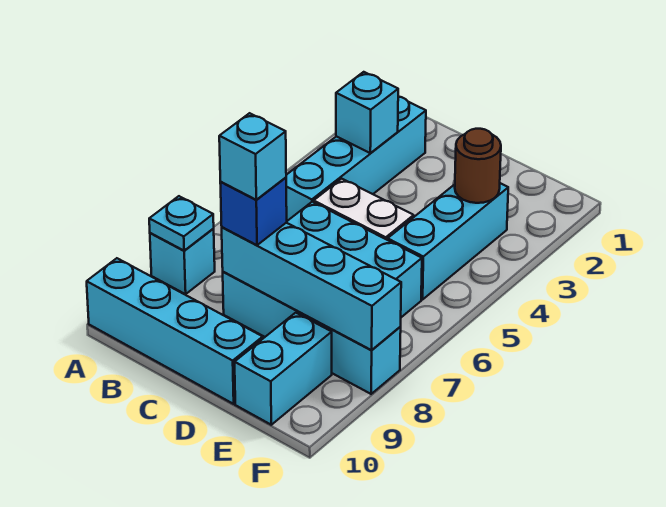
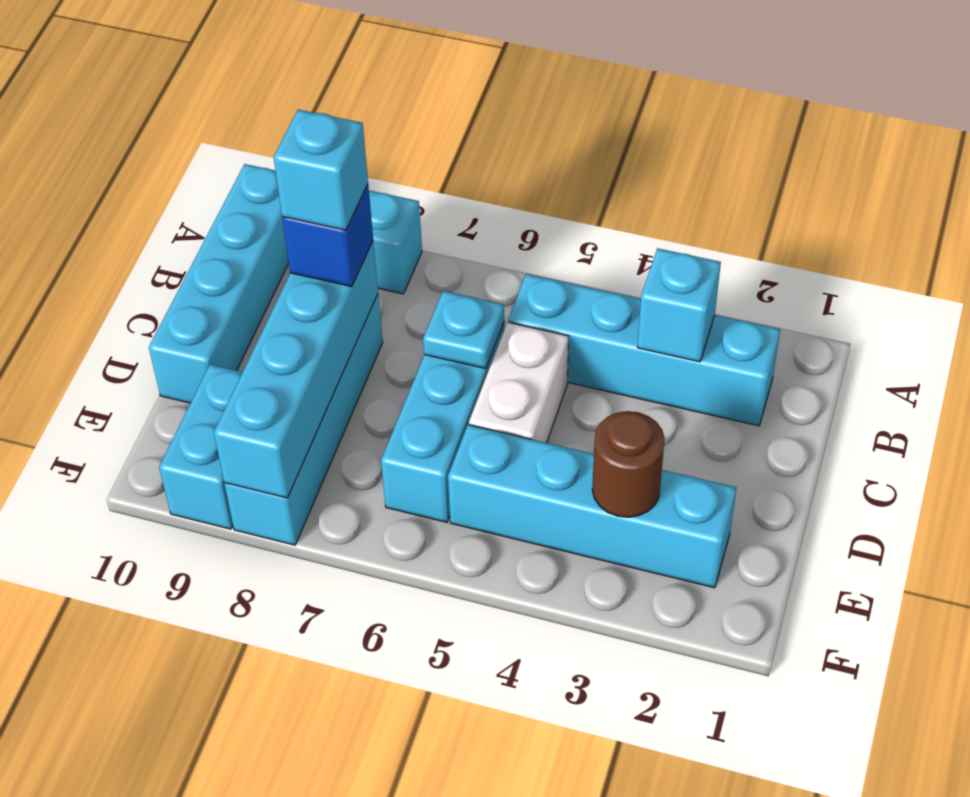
cyan 1x1 plate [149,196,214,251] -> cyan 1x1 plate moved to [423,291,504,368]
cyan 1x3 brick [388,183,508,300] -> cyan 1x4 brick [448,425,736,588]
cyan 1x2 brick [235,313,332,425] -> cyan 1x2 brick turned to [159,364,243,529]

